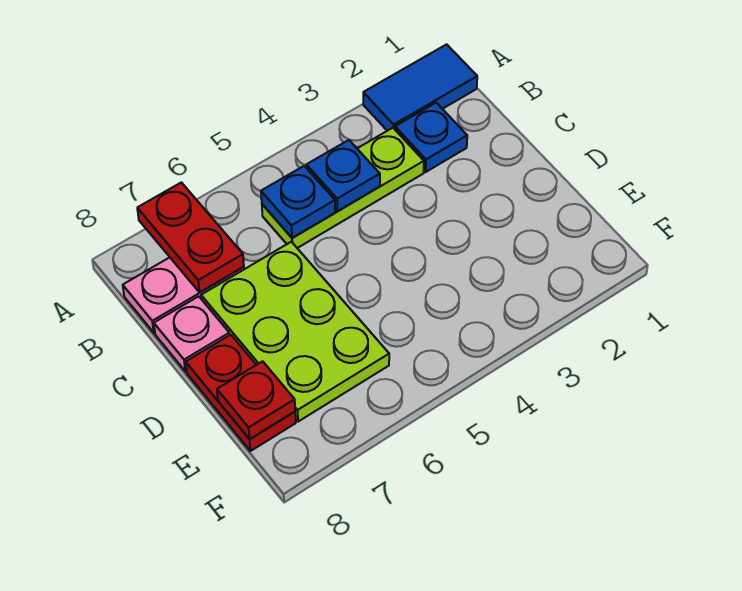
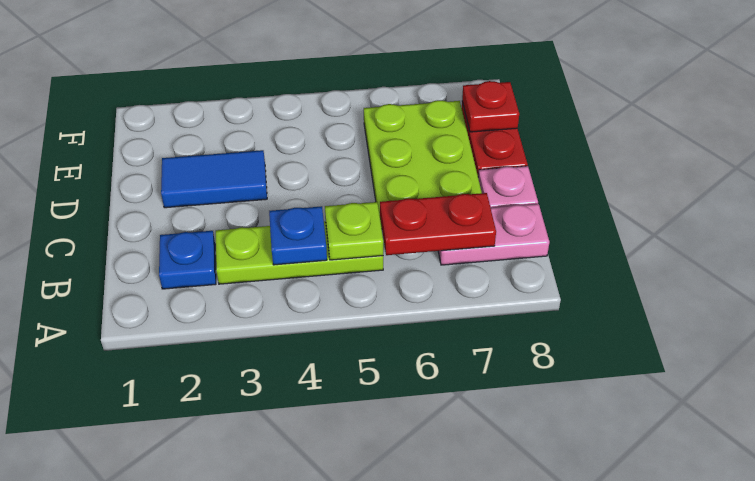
blue 1x2 tile [363,44,477,131] -> blue 1x2 tile moved to [161,150,267,208]
red 1x2 plate [137,182,244,292] -> red 1x2 plate turned to [380,193,496,255]
blue 1x1 plate [261,166,335,238] -> lime 1x1 plate [325,202,383,260]

